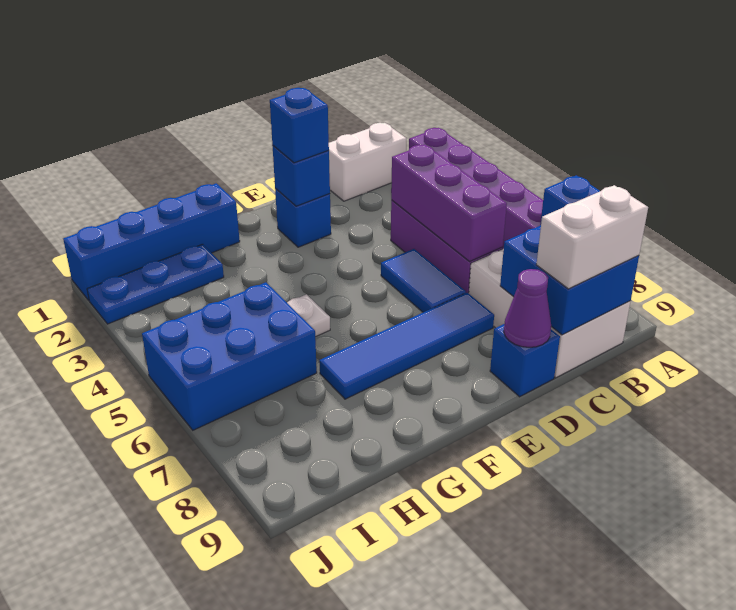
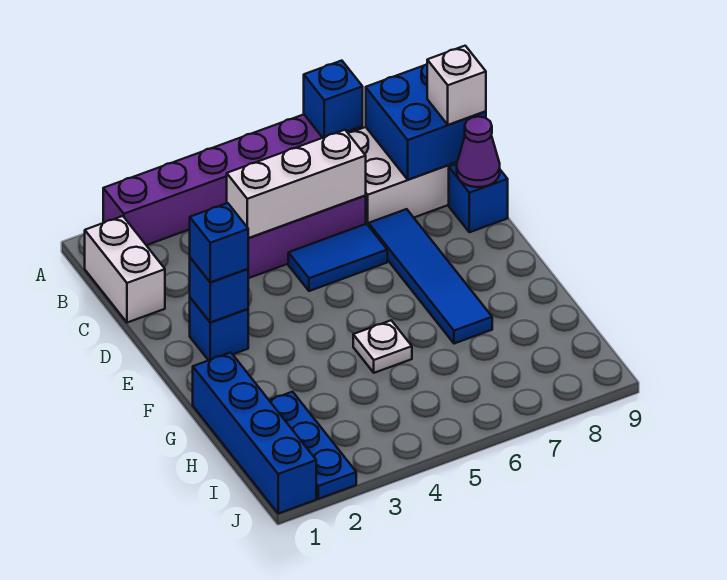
white 1x2 brick [536,185,648,289] -> white 1x1 brick [427,46,486,125]
purple 1x3 brick [391,145,507,261] -> white 1x3 brick [227,130,366,238]
blue 2x3 brick [142,282,317,430] -> none

